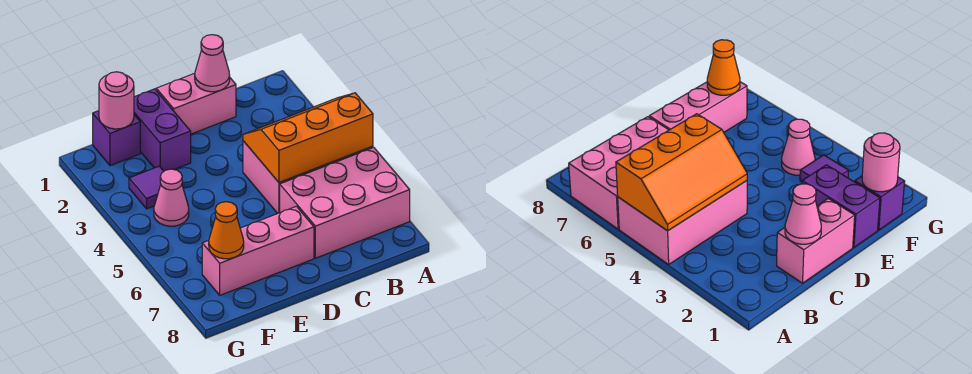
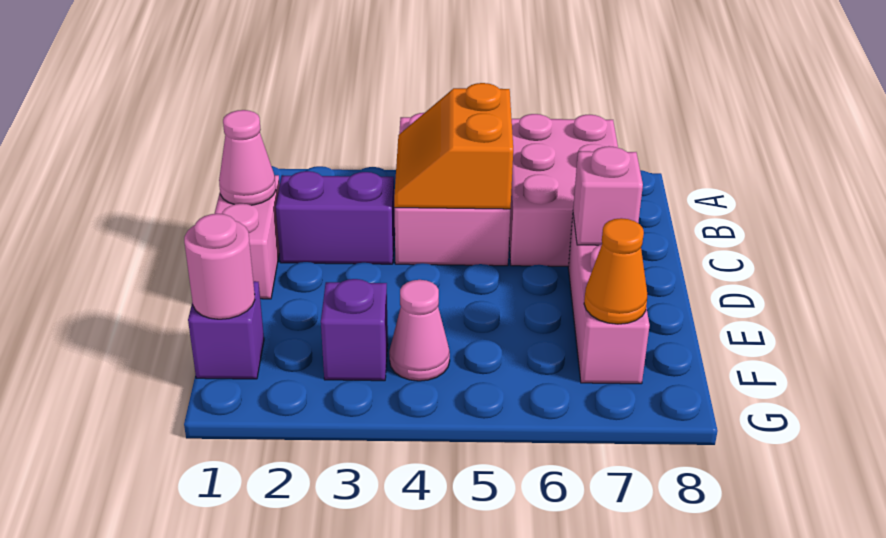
orange 2x3 slope [243,93,373,183] -> orange 2x2 slope [394,83,513,209]
none -> pink 1x1 brick [573,146,643,245]
purple 1x2 brick [134,89,191,171] -> purple 1x2 brick moved to [276,171,395,264]
purple 1x1 tile [129,166,164,209] -> purple 1x1 brick [321,279,388,381]

